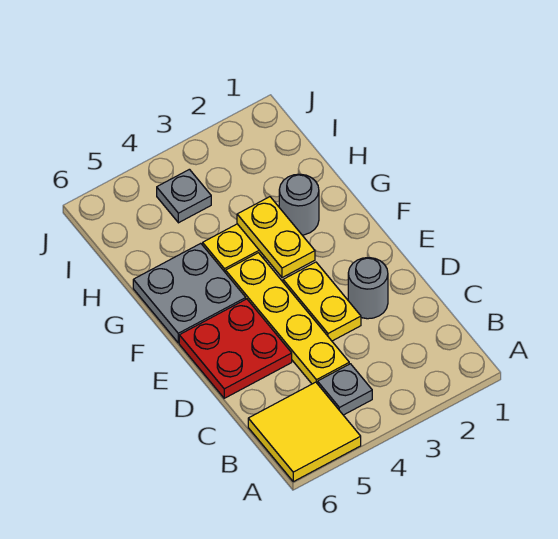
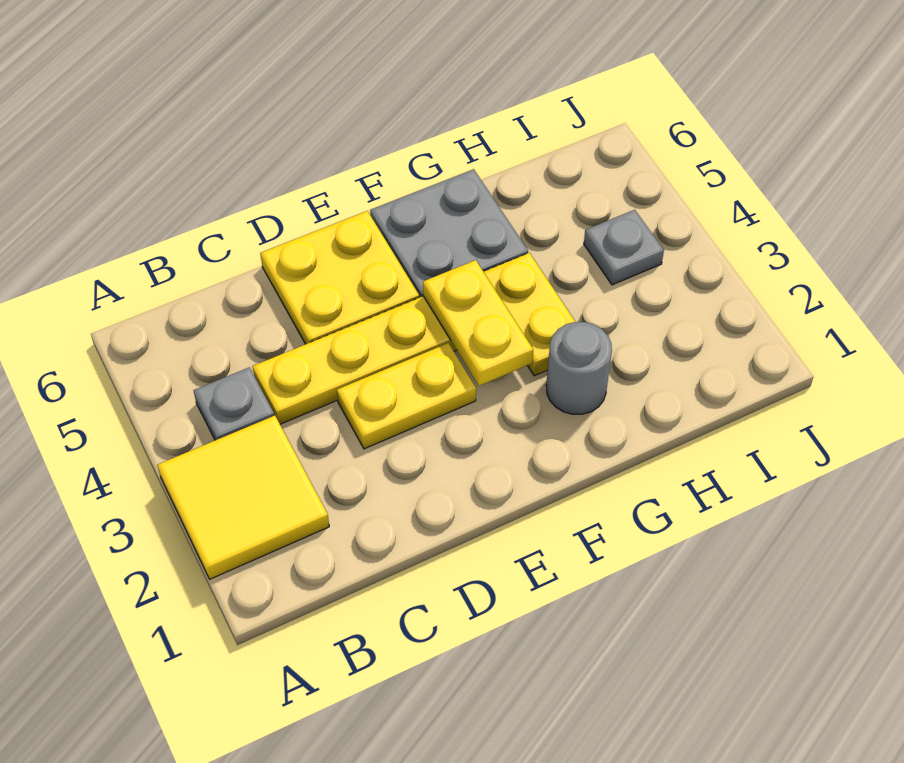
yellow 2x2 tile [248,382,361,482] -> yellow 2x2 tile moved to [157,415,329,579]
grey 1x1 round brick [348,258,388,319] -> none
red 2x2 plate [179,299,292,398] -> yellow 2x2 plate [260,211,419,344]
yellow 1x2 plate [237,197,315,278] -> yellow 1x2 plate turned to [423,260,533,386]

